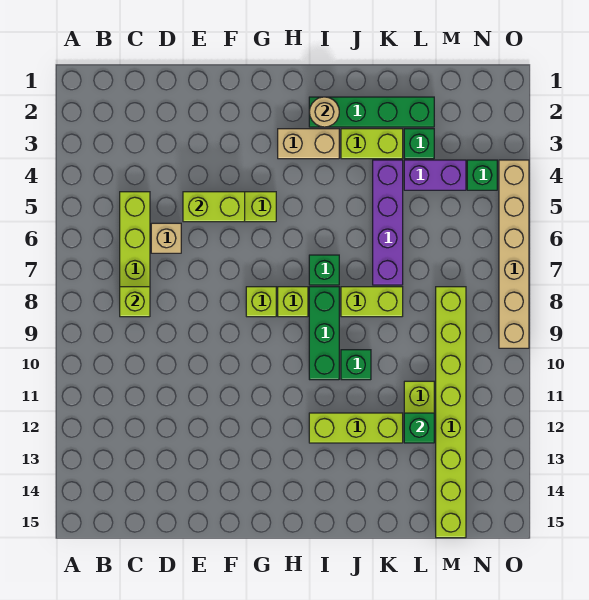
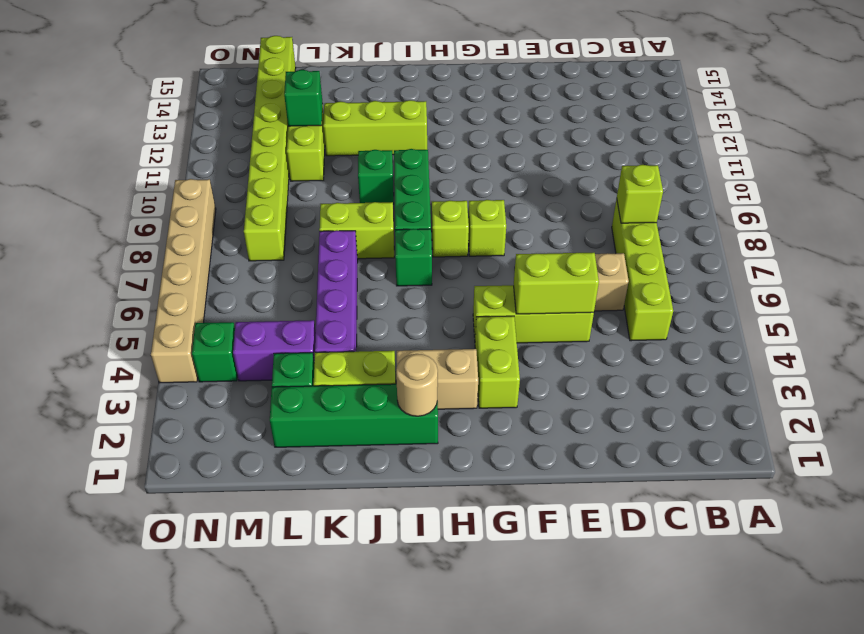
none -> lime 1x2 brick [475,316,520,408]

